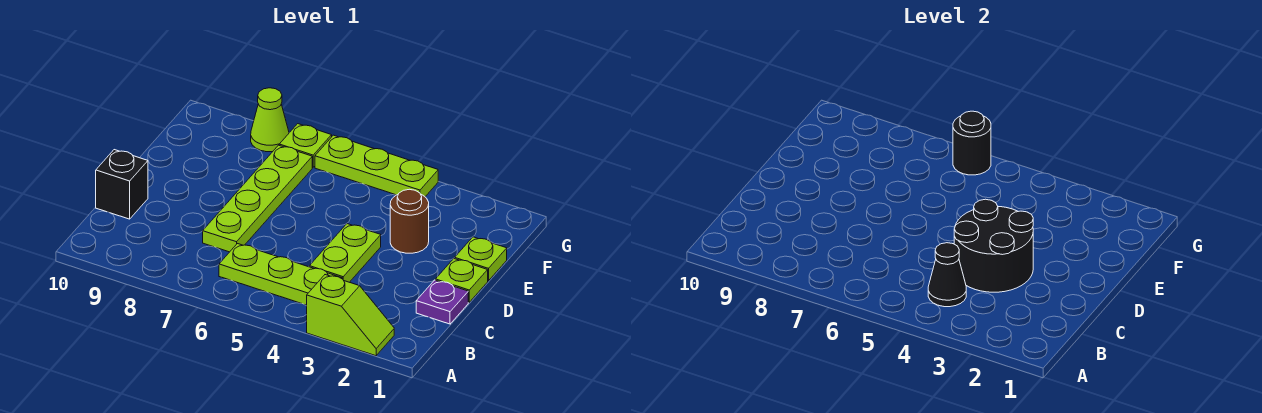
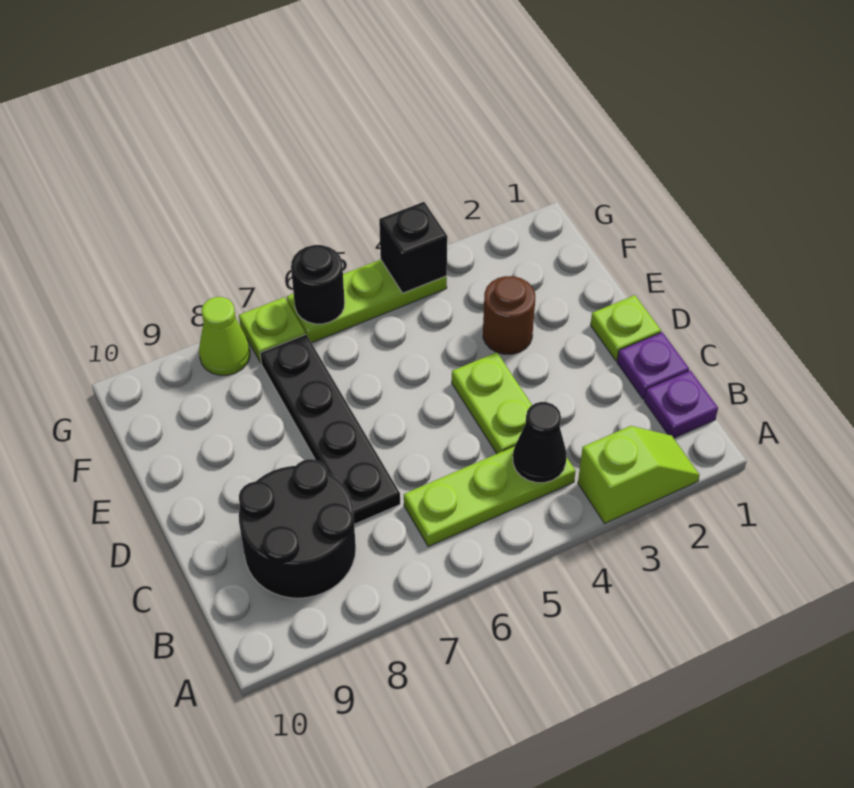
none -> purple 1x1 plate [645,370,718,438]
black 2x2 round brick [954,199,1033,292] -> black 2x2 round brick moved to [239,459,356,598]
lime 1x4 plate [203,145,312,252] -> black 1x4 plate [260,334,400,524]
black 1x1 brick [96,150,148,219] -> black 1x1 brick moved to [379,202,447,293]
lime 1x1 plate [455,237,507,281] -> none

